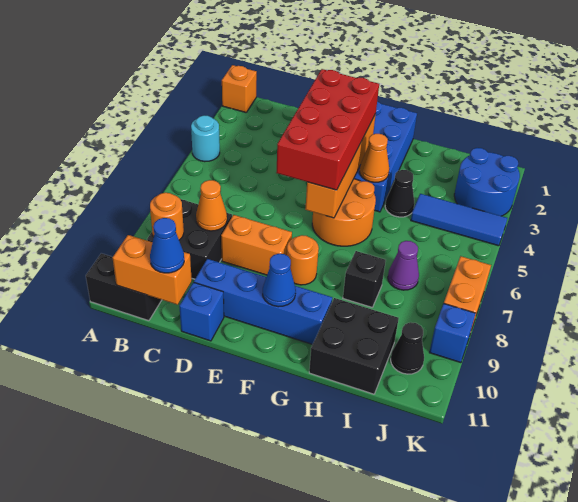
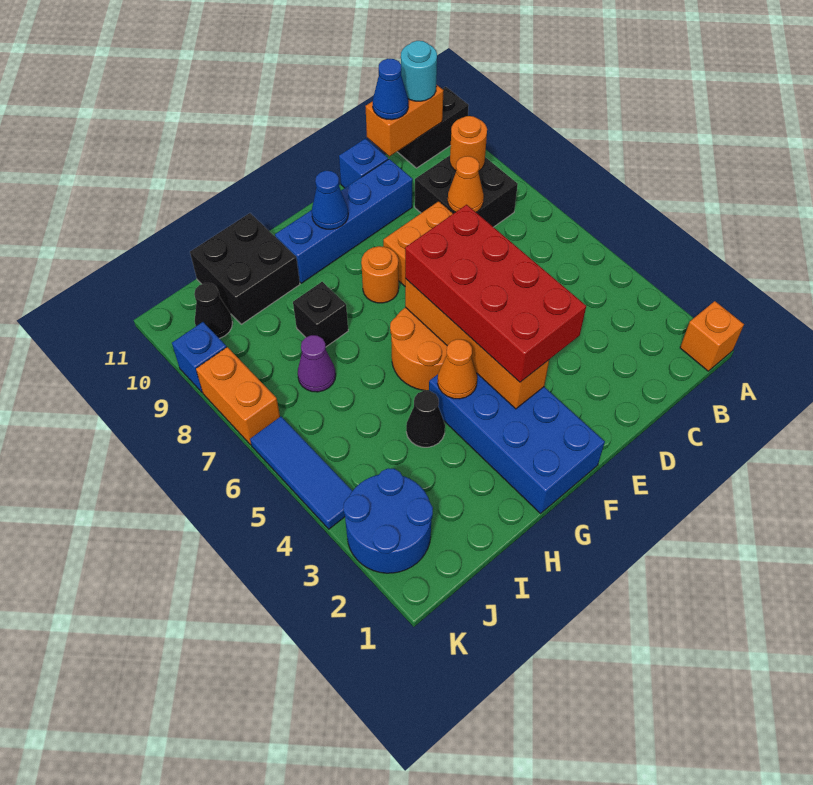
cyan 1x1 round brick [191,115,220,162] -> cyan 1x1 round brick moved to [401,41,437,101]
blue 1x3 tile [411,194,507,246] -> blue 1x3 tile turned to [250,417,352,529]

